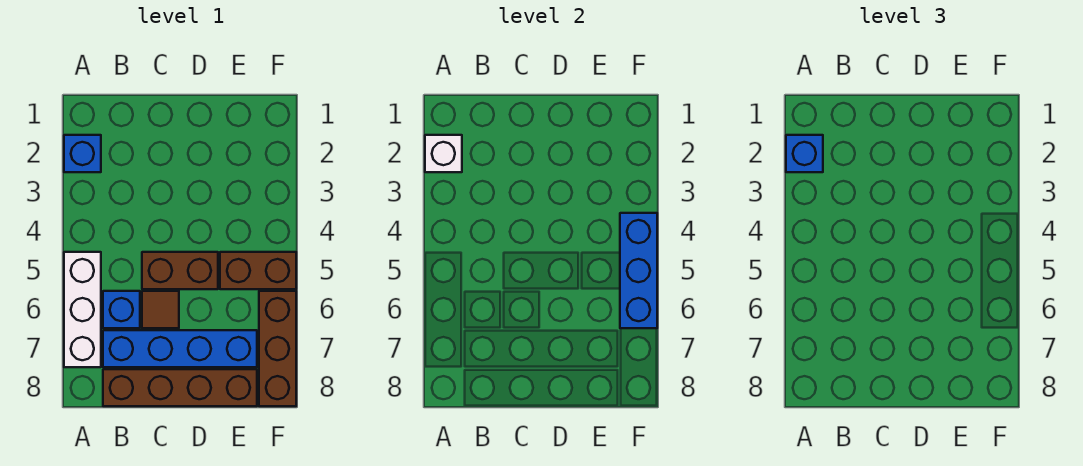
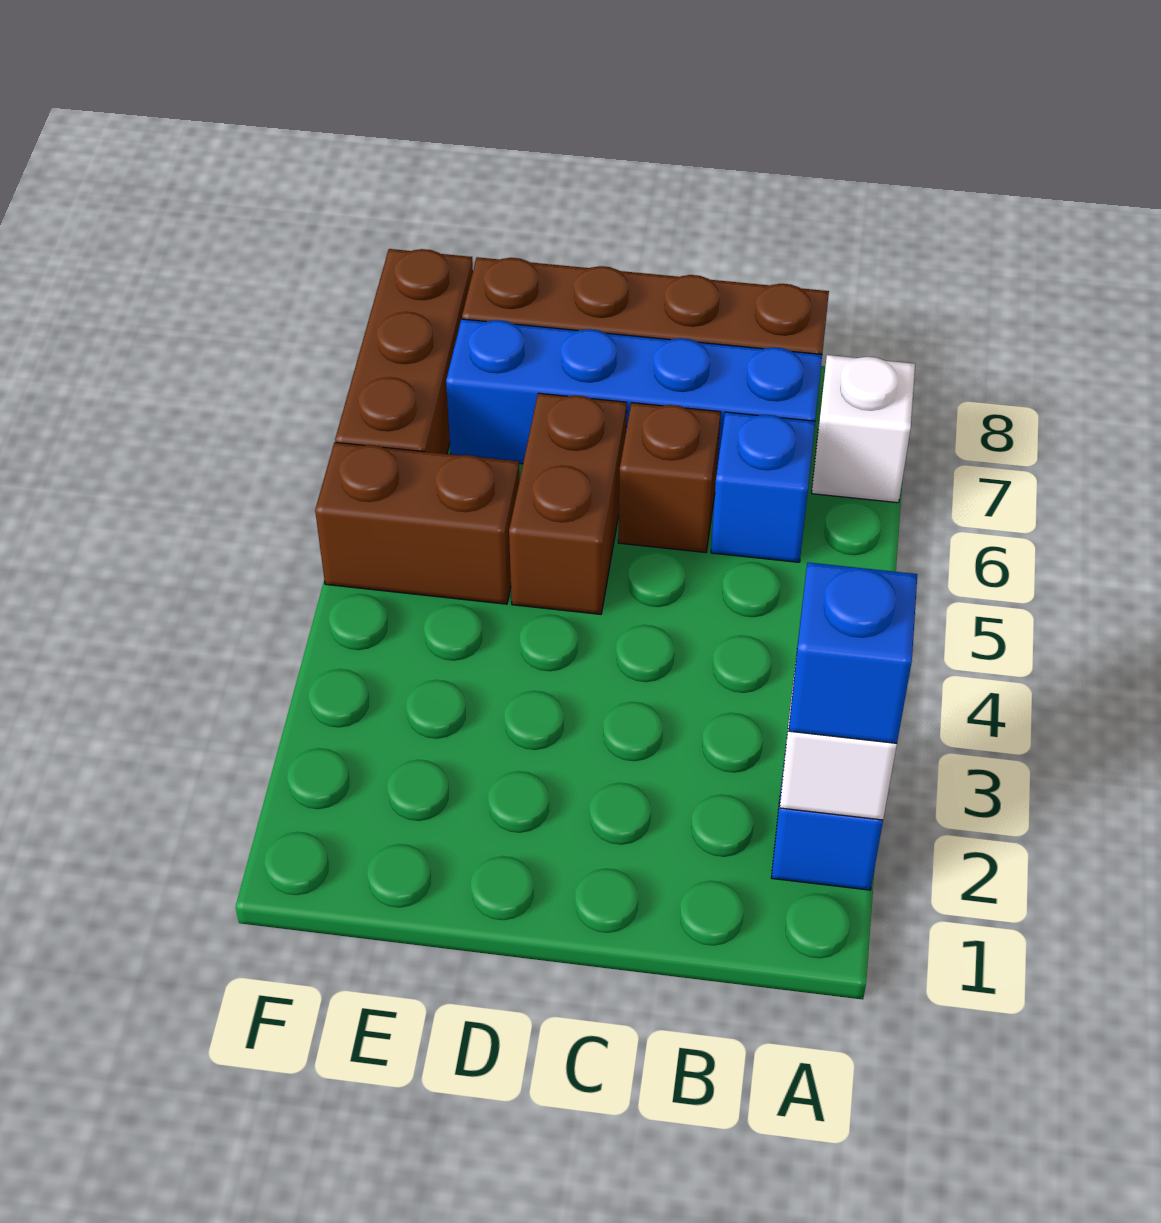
white 1x3 brick [64,252,101,367] -> white 1x1 brick [812,355,915,503]
brown 1x2 brick [142,252,218,289] -> brown 1x2 brick turned to [509,393,627,614]
brown 1x1 tile [142,291,179,328] -> brown 1x1 brick [618,403,721,552]
blue 1x3 brick [620,213,657,328] -> none

